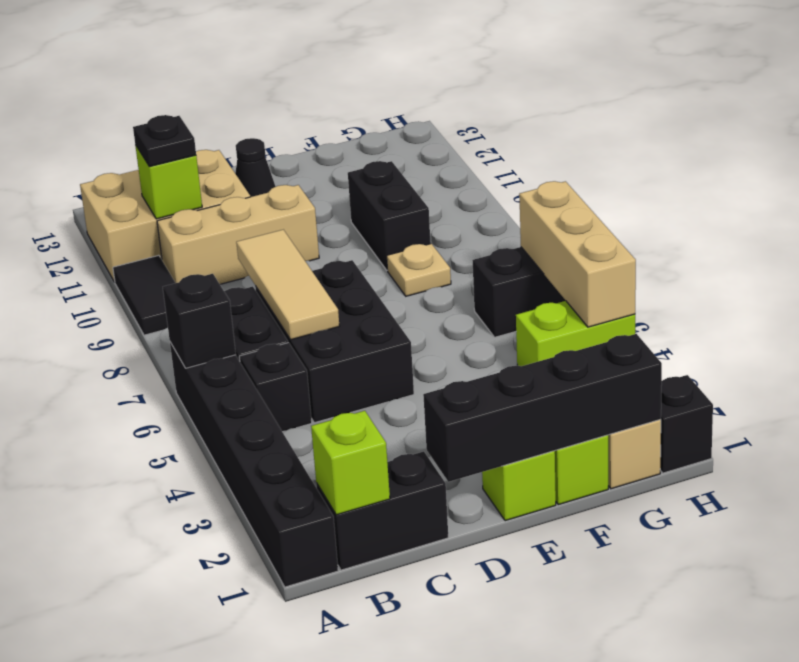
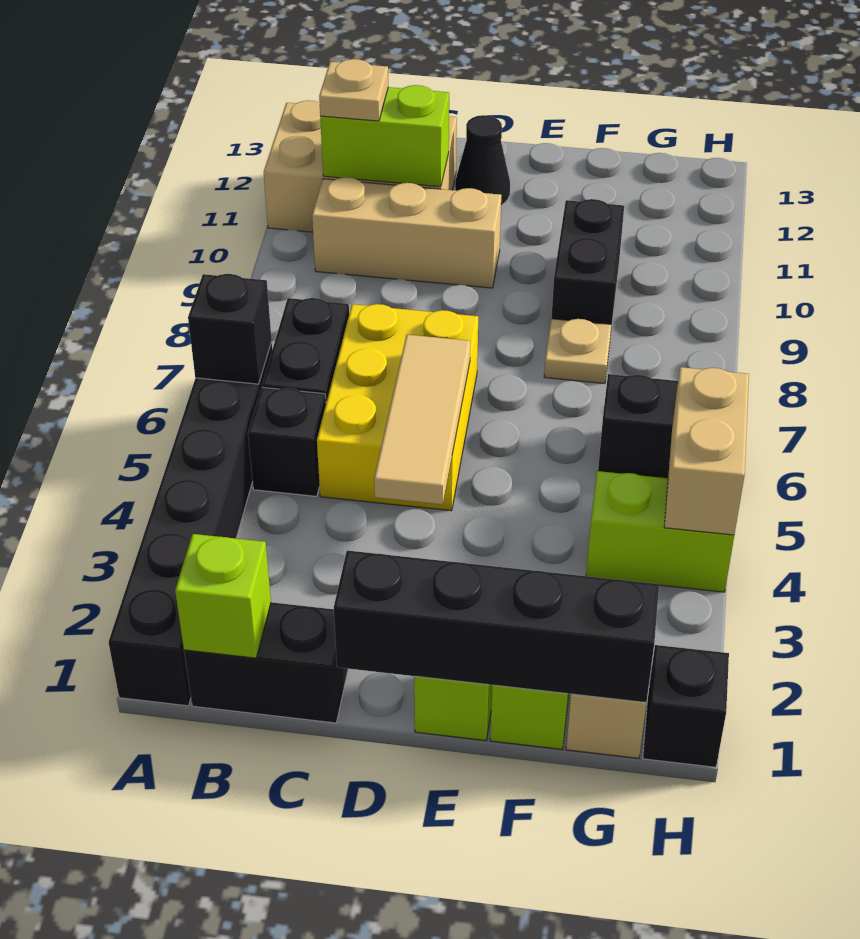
black 1x2 tile [113,255,175,335] -> none
lime 1x1 brick [135,145,202,219] -> lime 1x2 brick [320,85,449,187]
black 1x1 plate [133,115,196,167] -> tan 1x1 plate [319,59,388,121]
black 2x3 brick [255,260,414,423] -> yellow 2x3 brick [317,304,478,511]
tan 1x3 tile [236,230,339,340] -> tan 1x3 tile moved to [374,335,471,505]
tan 1x3 brick [519,181,636,327] -> tan 1x2 brick [664,367,749,535]

